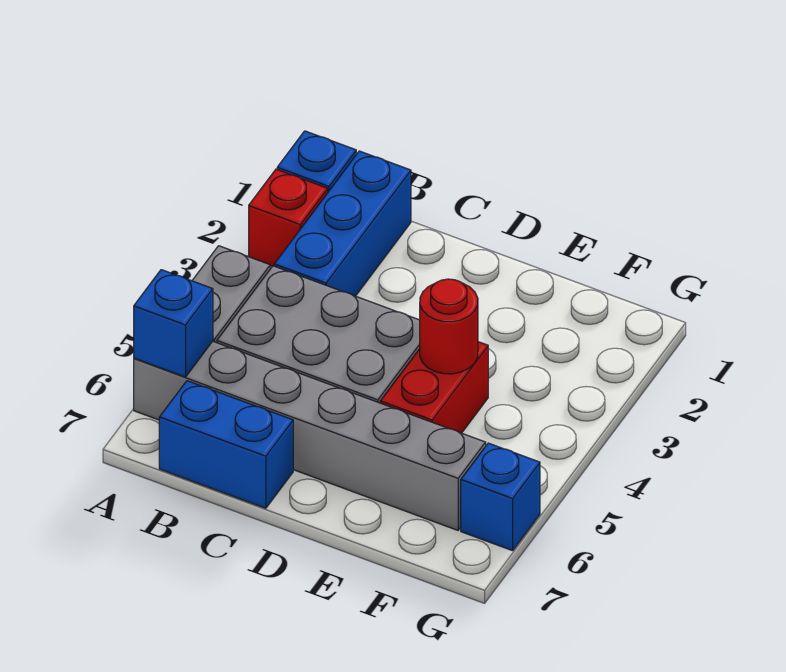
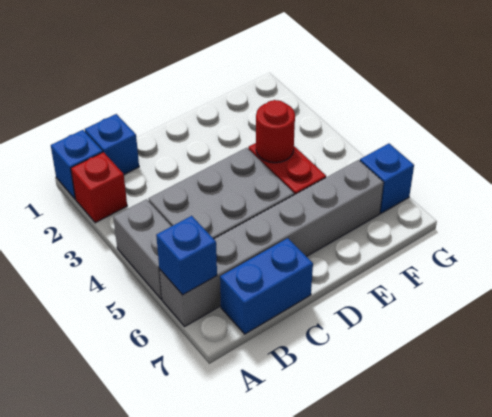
blue 1x3 brick [274,151,411,296] -> blue 1x1 brick [85,114,139,174]

